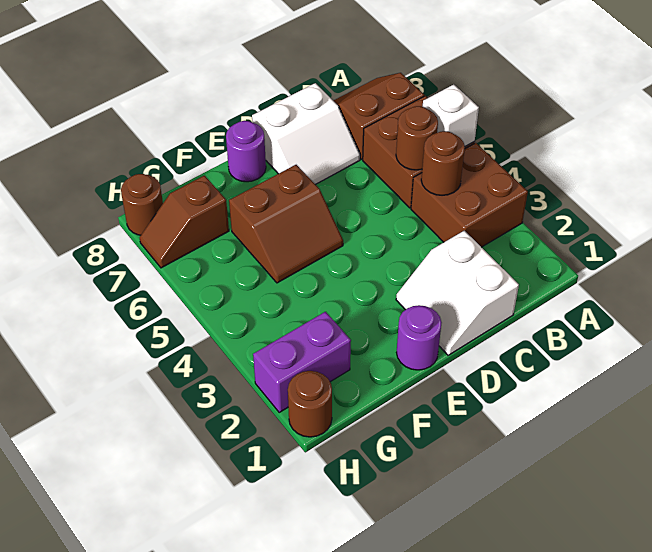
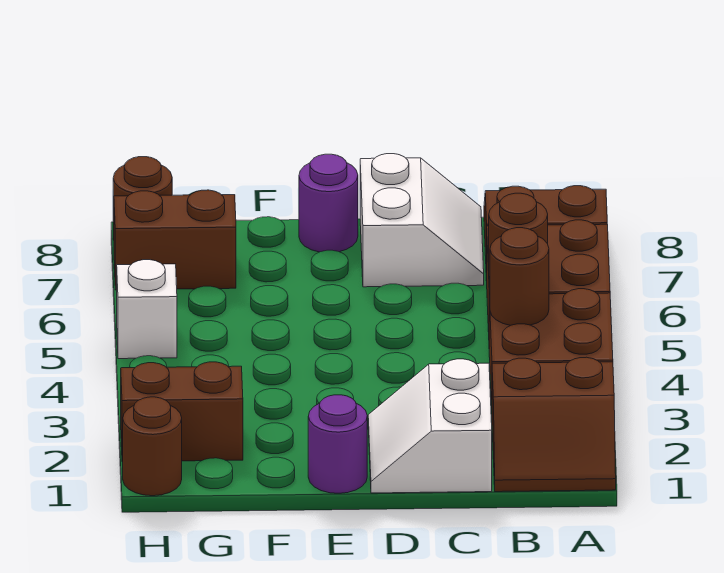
white 1x1 brick [423,85,479,146] -> white 1x1 brick moved to [117,260,177,359]
white 2x2 slope [252,83,360,185] -> white 2x2 slope turned to [360,154,484,287]
brown 2x2 slope [229,165,343,283] -> brown 2x2 slope moved to [492,357,616,492]
purple 1x2 brick [253,312,351,412] -> brown 1x2 brick [121,362,243,462]
brown 1x2 slope [140,176,229,268] -> brown 1x2 brick [114,190,236,290]

